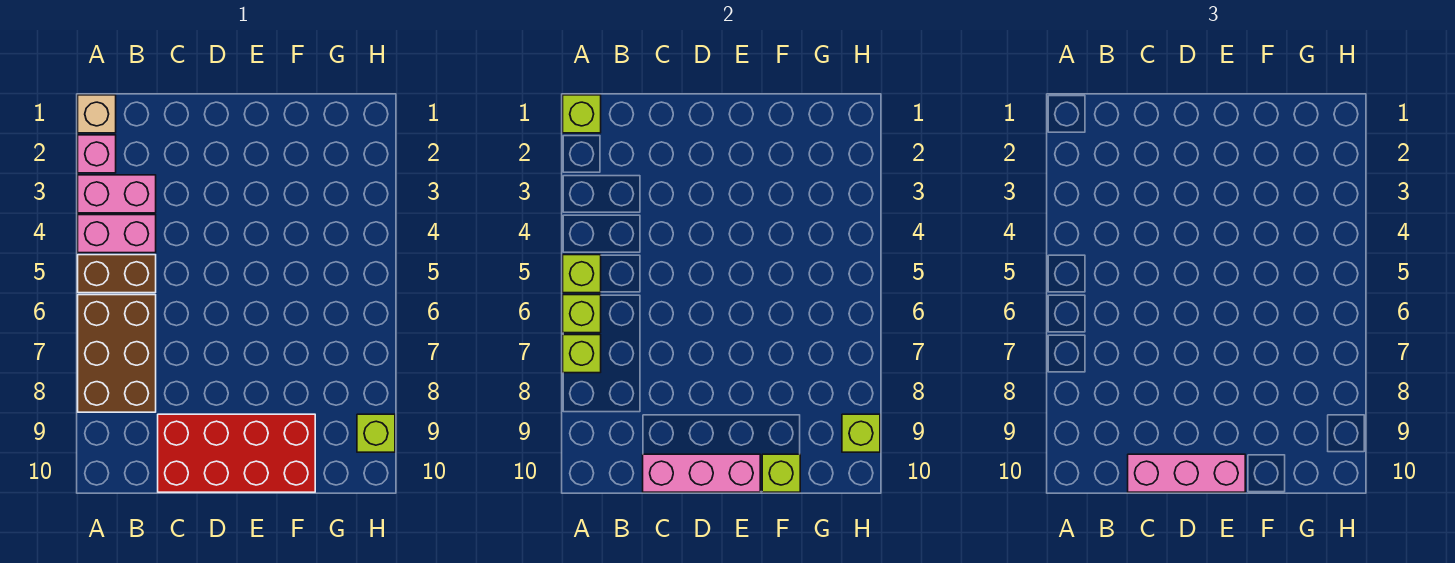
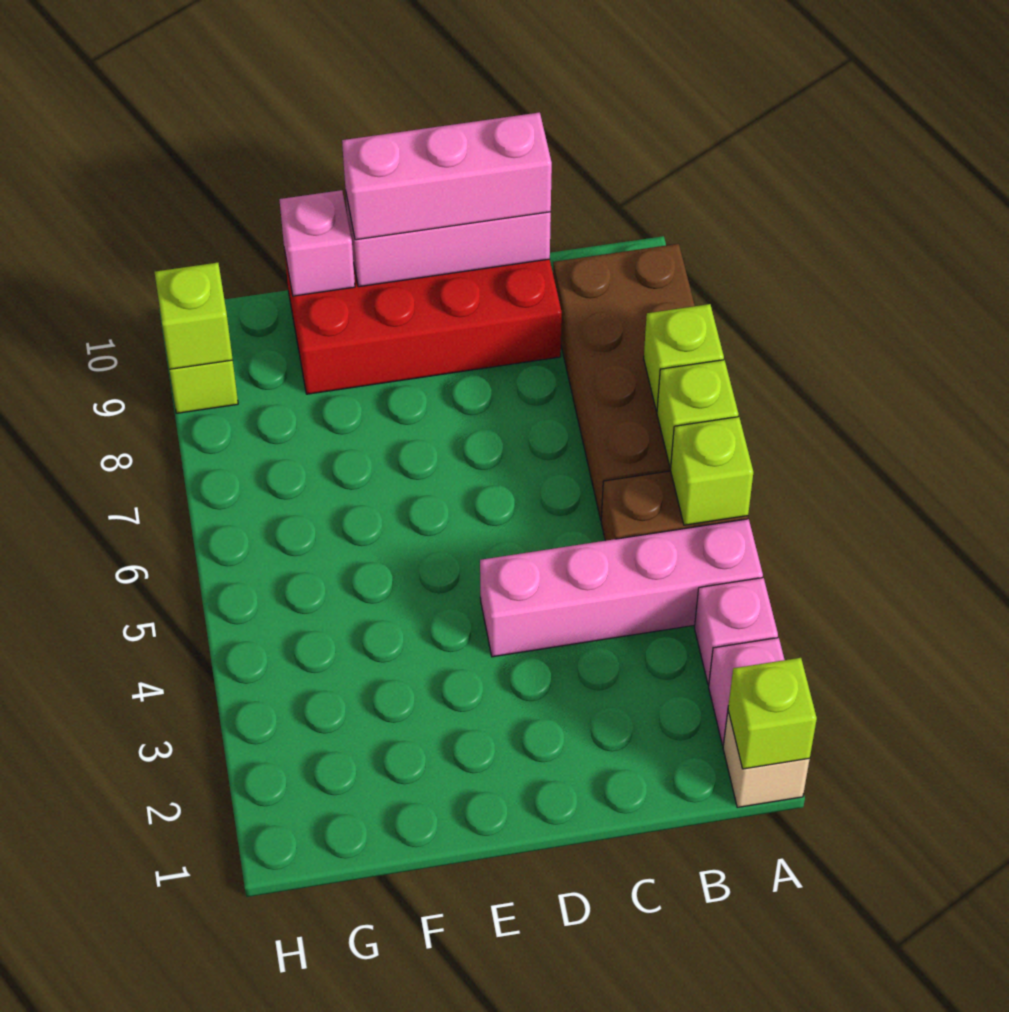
pink 1x2 brick [78,175,156,213] -> pink 1x1 brick [695,578,778,685]
pink 1x2 brick [78,215,156,253] -> pink 1x4 brick [480,519,763,657]
brown 2x3 brick [78,295,156,412] -> brown 2x4 brick [553,244,695,519]
lime 1x1 brick [762,454,800,492] -> pink 1x1 brick [279,190,355,296]

